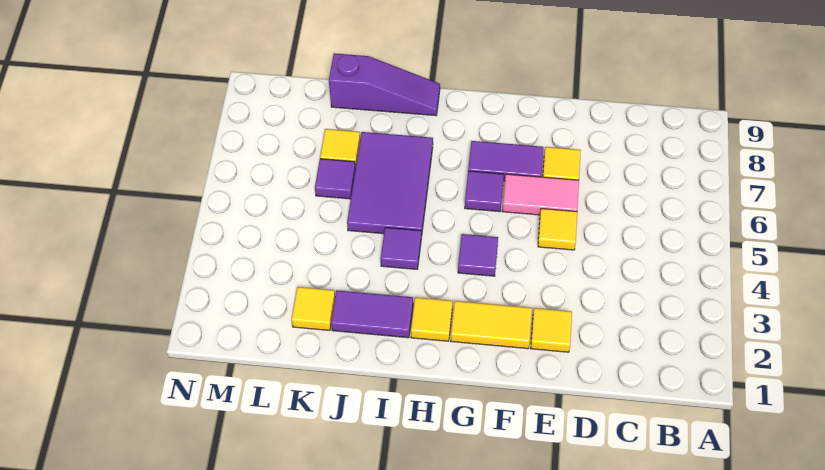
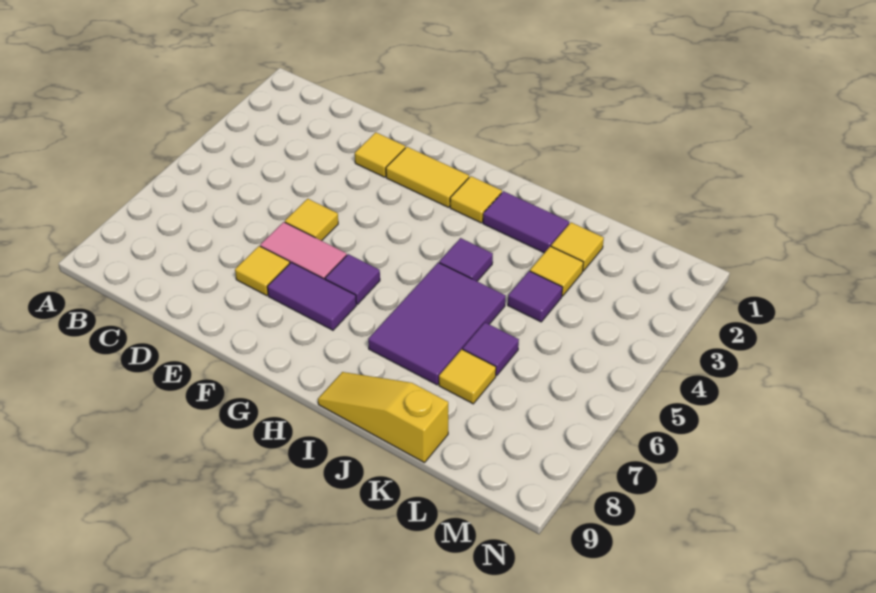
purple 1x1 tile [458,234,498,276] -> purple 1x1 tile moved to [508,271,563,322]
purple 1x3 slope [329,53,440,116] -> yellow 1x3 slope [318,372,448,463]
none -> yellow 1x1 tile [530,246,583,296]

